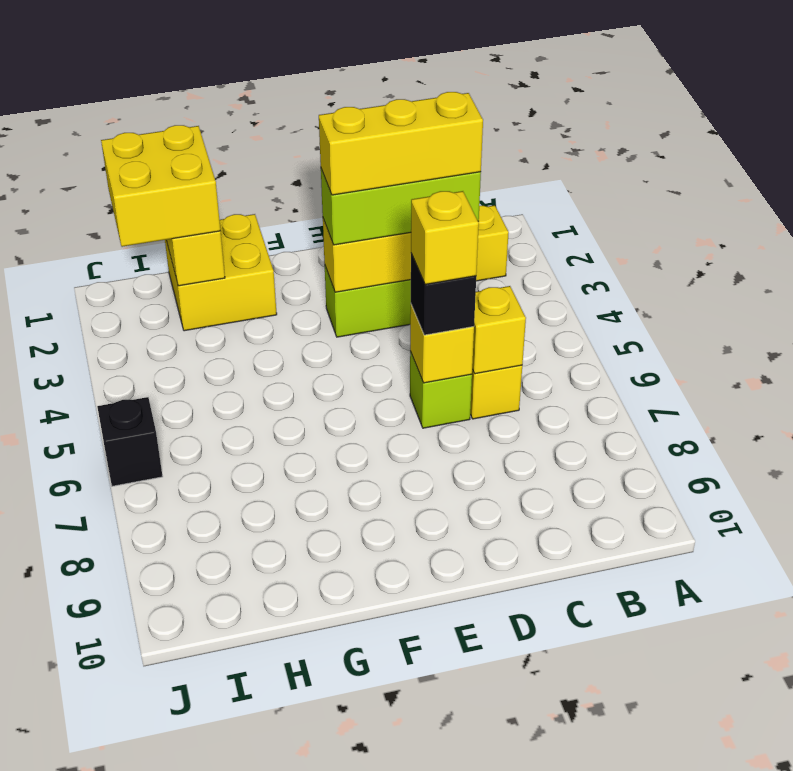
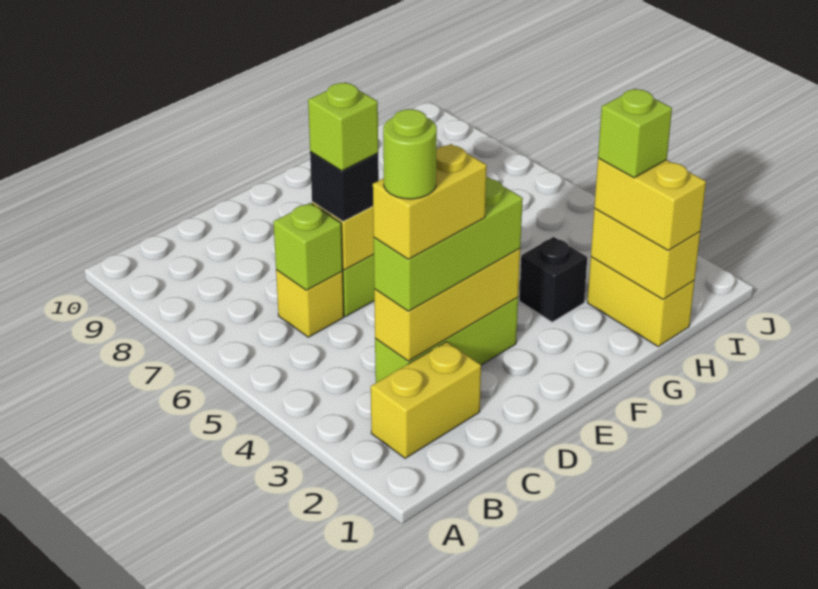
yellow 1x3 brick [319,92,483,195] -> yellow 1x2 brick [373,144,487,259]
none -> lime 1x1 round brick [383,109,437,199]
yellow 1x1 brick [472,286,526,374] -> lime 1x1 brick [273,203,343,290]
yellow 1x1 brick [411,191,479,284] -> lime 1x1 brick [308,82,378,171]
yellow 2x2 brick [165,214,277,331] -> yellow 1x2 brick [587,257,695,346]
yellow 2x2 brick [101,125,220,247] -> yellow 1x2 brick [594,158,706,251]
none -> lime 1x1 brick [598,89,672,178]
black 1x1 brick [97,397,163,486] -> black 1x1 brick moved to [519,237,587,322]

